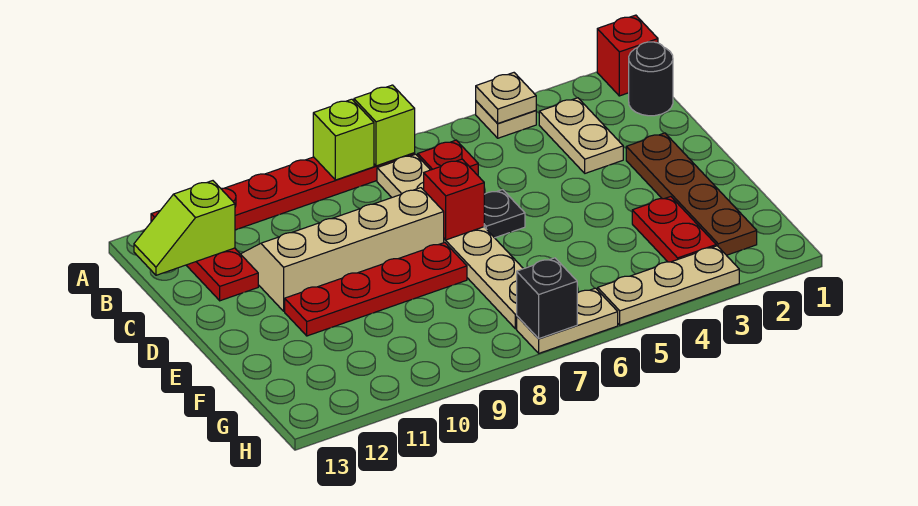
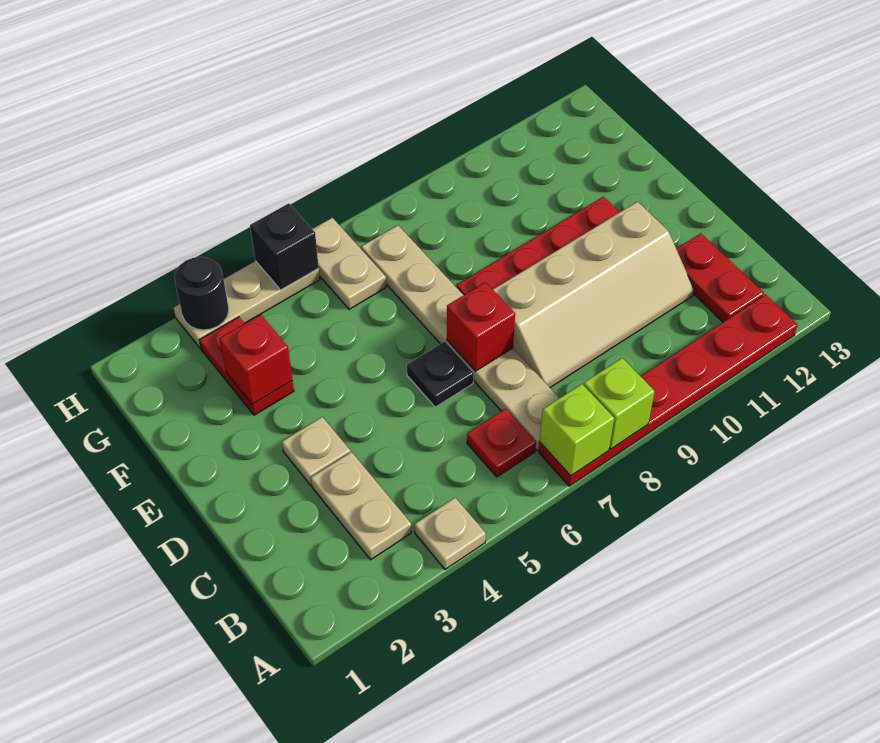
red 1x1 brick [597,15,658,96] -> red 1x1 brick moved to [220,314,292,405]
tan 1x1 plate [476,73,536,123] -> tan 1x1 plate moved to [282,417,350,485]
black 1x1 round brick [629,42,673,116] -> black 1x1 round brick moved to [174,257,229,330]
lime 1x2 slope [134,181,235,275] -> none
brown 1x4 plate [626,133,757,255] -> none
tan 1x2 plate [517,288,618,353] -> tan 1x2 plate turned to [312,218,386,309]
black 1x1 brick [517,258,577,339] -> black 1x1 brick moved to [250,203,319,290]

